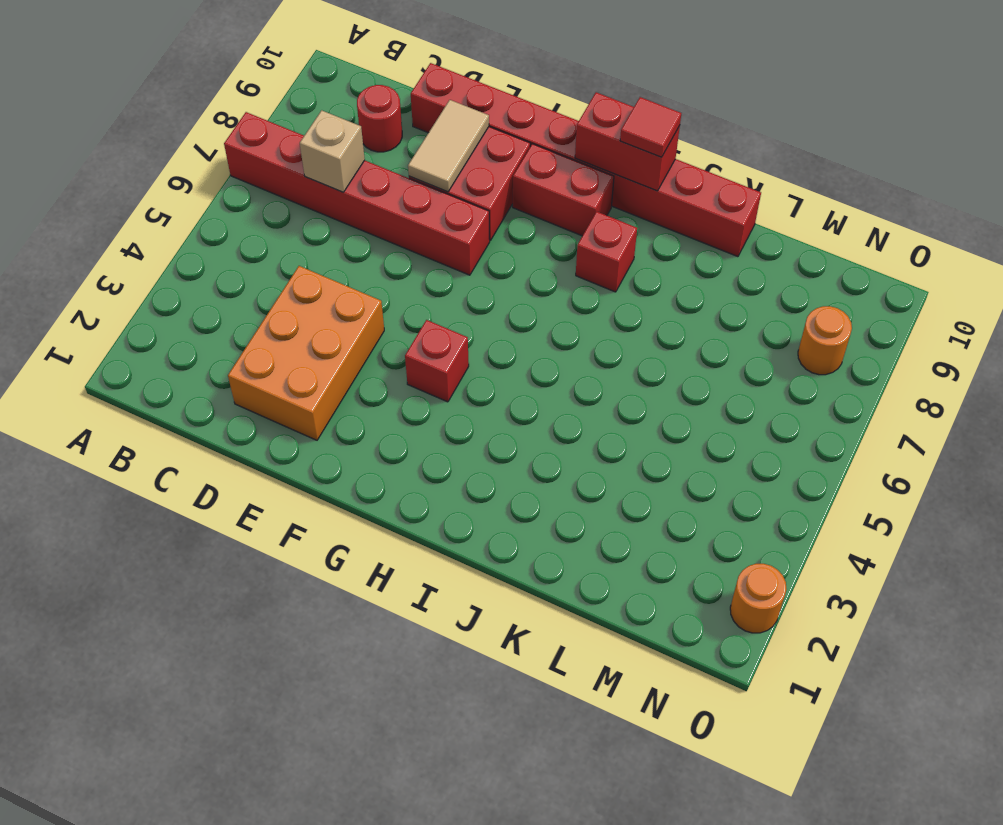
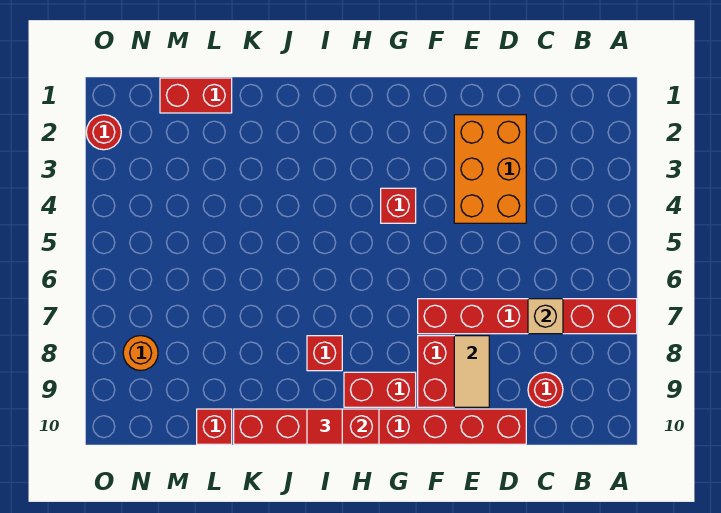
none -> red 1x2 brick [160,78,232,113]
none -> red 1x1 brick [197,409,232,444]
orange 1x1 round brick [730,564,787,633] -> red 1x1 round brick [86,115,121,150]

